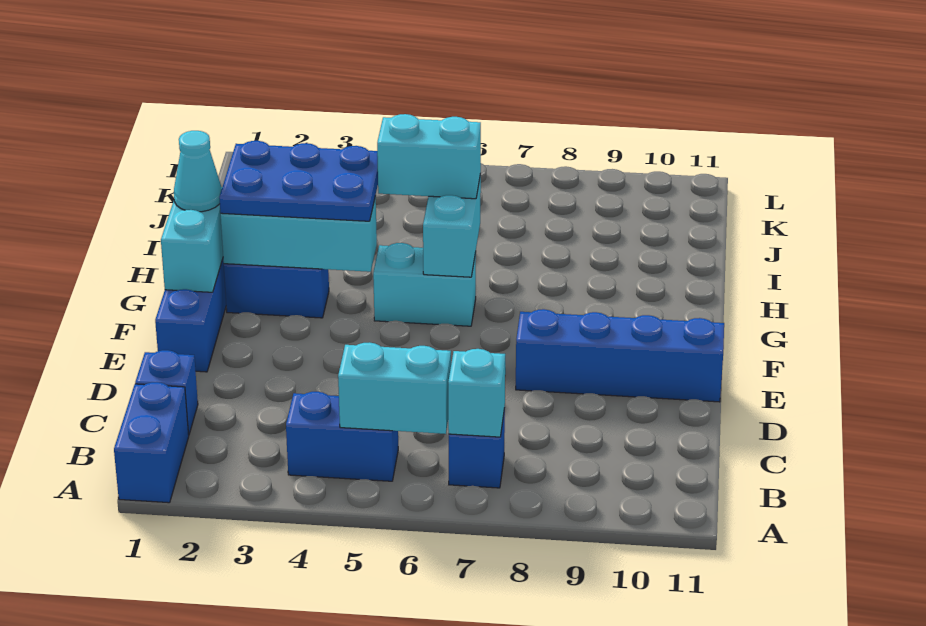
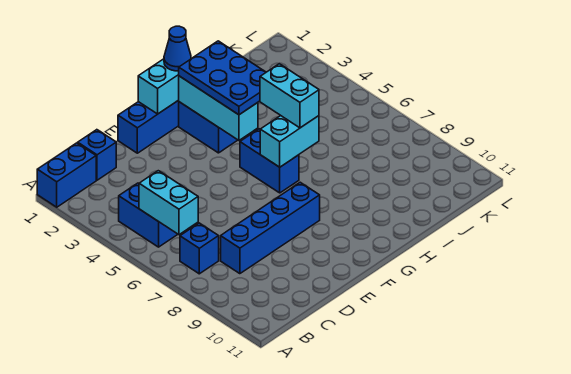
cyan 1x1 brick [448,349,505,437] -> none
blue 1x4 brick [516,309,724,402] -> blue 1x4 brick turned to [221,182,320,274]
cyan 1x1 cone [174,131,222,212] -> blue 1x1 cone [164,26,191,71]
cyan 1x2 brick [373,243,476,326] -> blue 1x2 brick [240,129,299,193]

